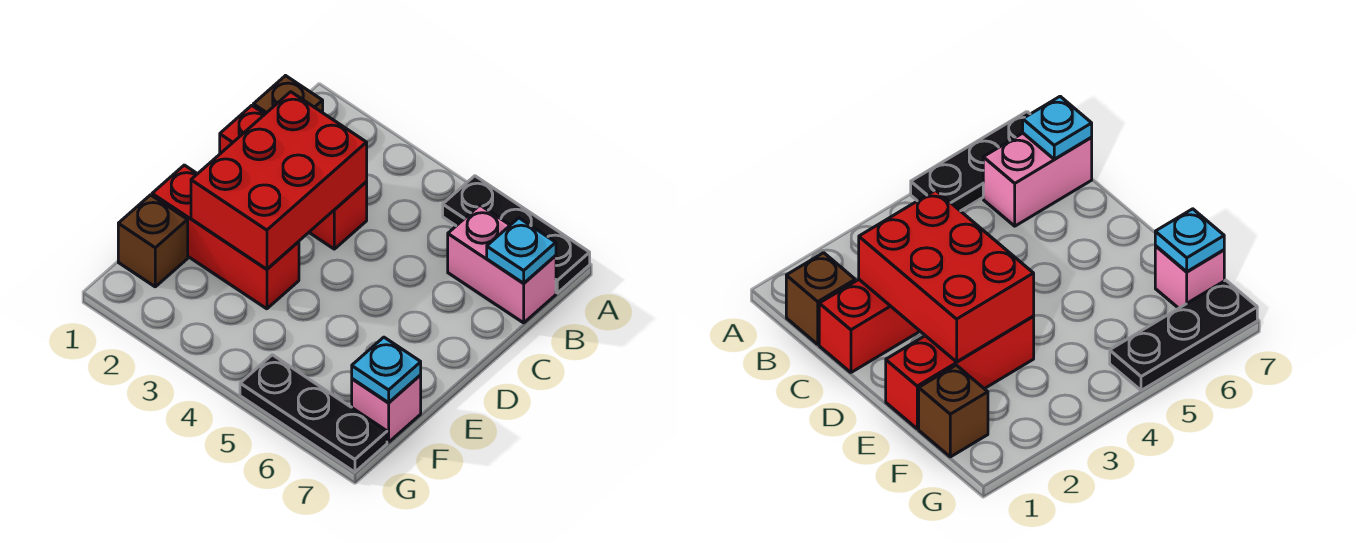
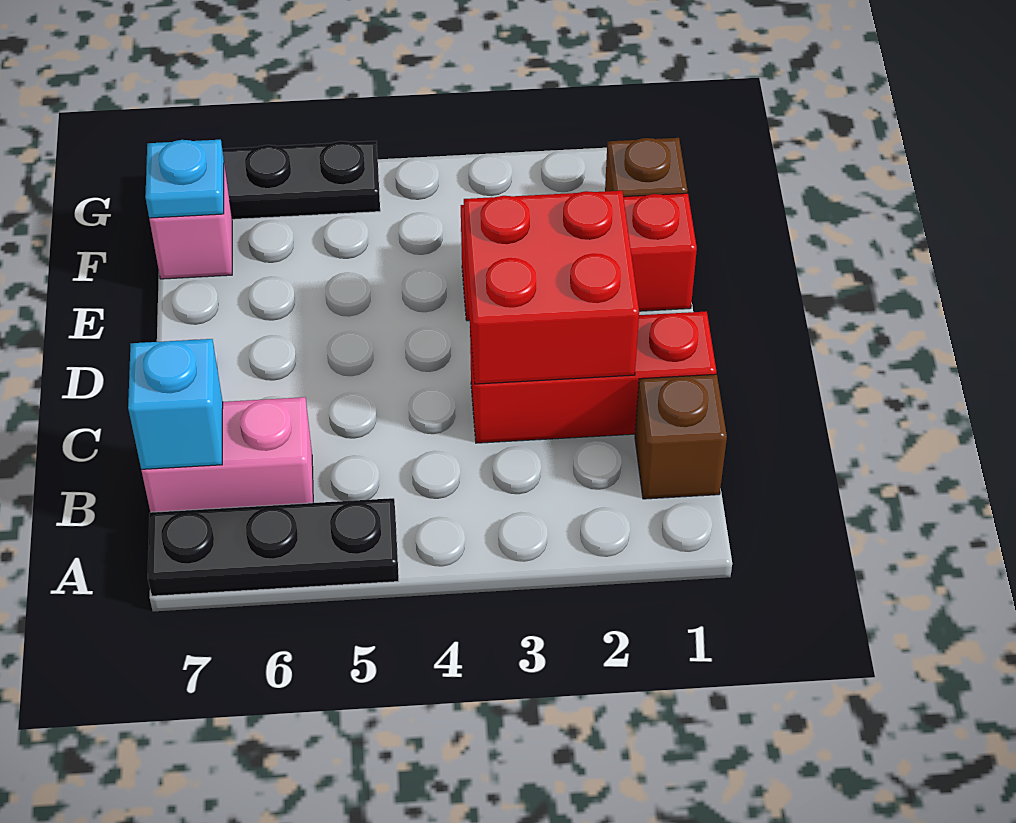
cyan 1x1 plate [487,218,556,283] -> cyan 1x1 brick [128,339,223,469]
red 2x3 brick [191,92,367,269] -> red 2x2 brick [464,191,639,384]

